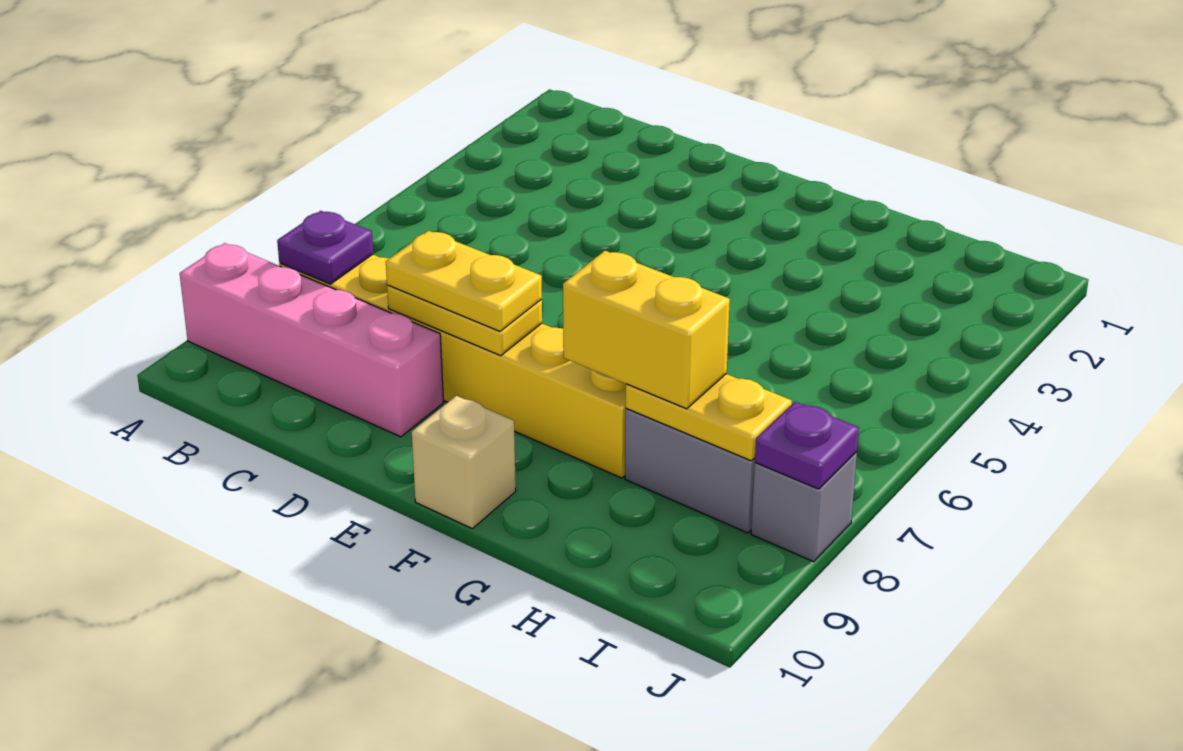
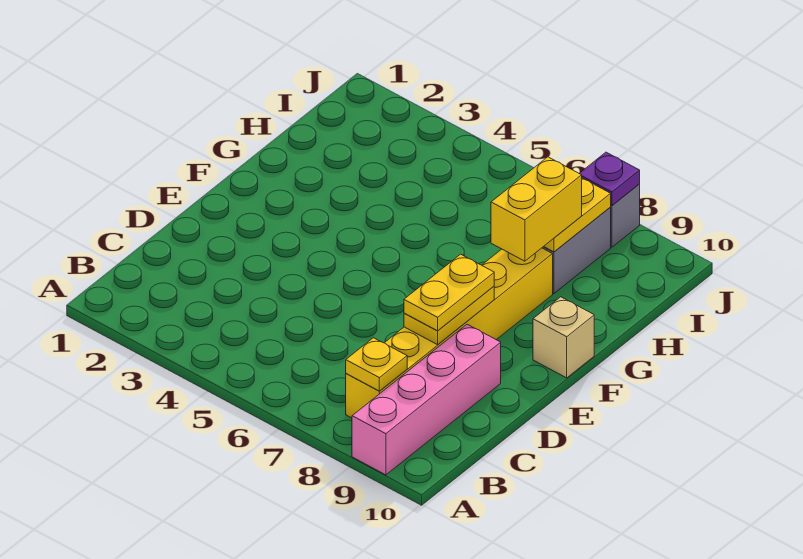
purple 1x1 plate [277,211,373,284] -> yellow 1x1 plate [346,338,407,391]

